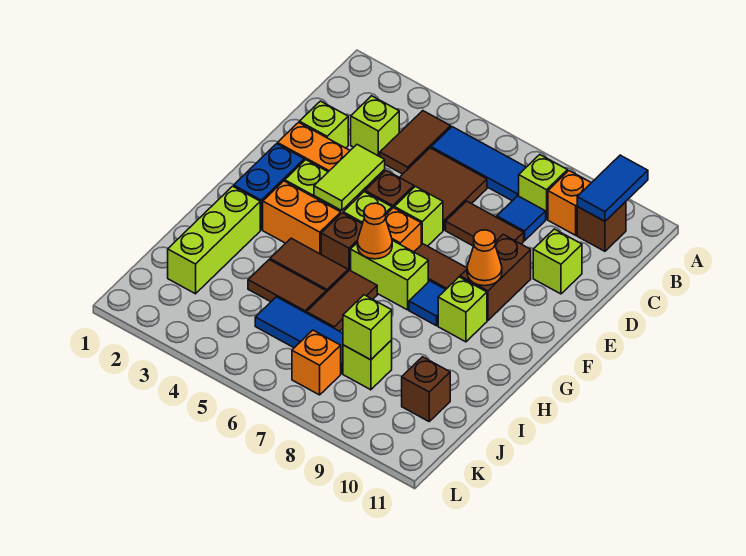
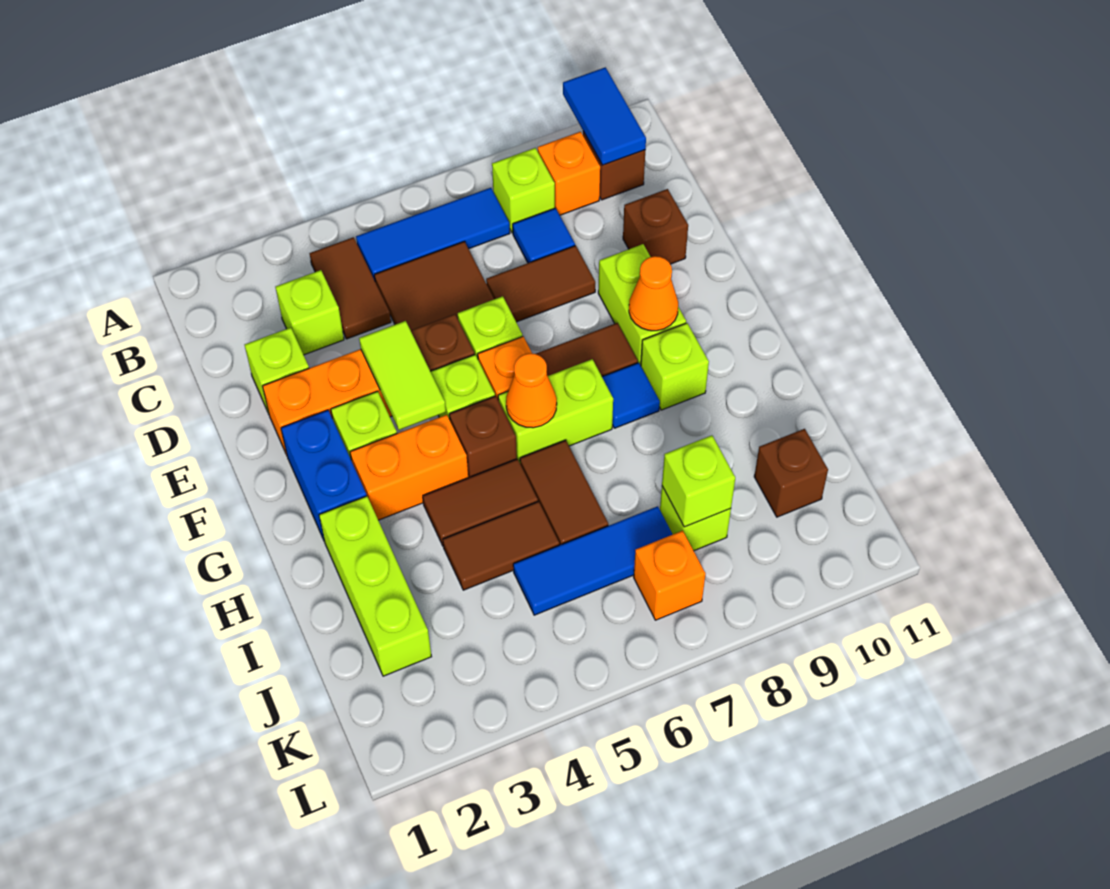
lime 1x1 brick [533,229,582,294] -> brown 1x1 brick [623,189,688,264]
brown 1x2 brick [460,235,531,321] -> lime 1x2 brick [598,244,686,365]

